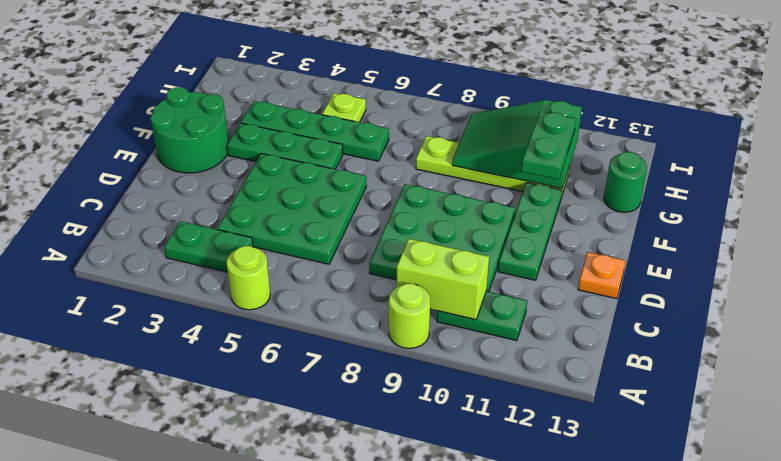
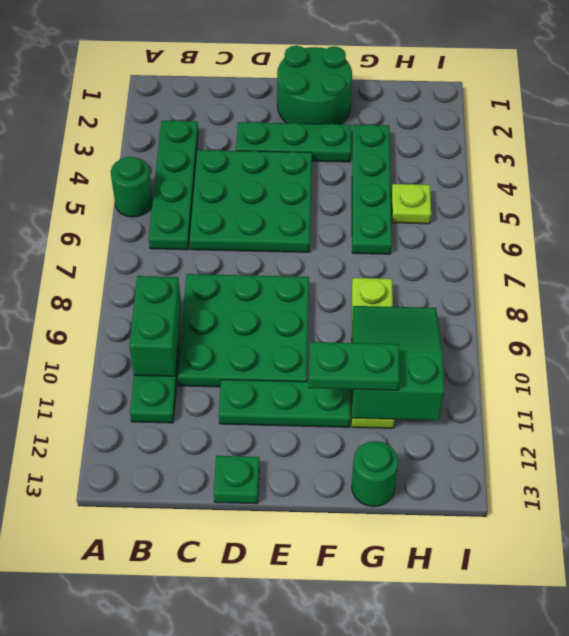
lime 1x1 round brick [227,246,270,310] -> green 1x1 round brick [111,157,153,217]
lime 1x1 round brick [389,283,430,348] -> none
green 1x2 plate [164,221,253,272] -> green 1x4 plate [149,120,198,250]
lime 1x2 brick [396,239,489,320] -> green 1x2 brick [129,276,181,376]
orange 1x1 plate [578,252,626,299] -> green 1x1 plate [214,456,259,504]
green 1x3 plate [227,123,343,169] -> green 1x3 plate turned to [236,122,351,162]

